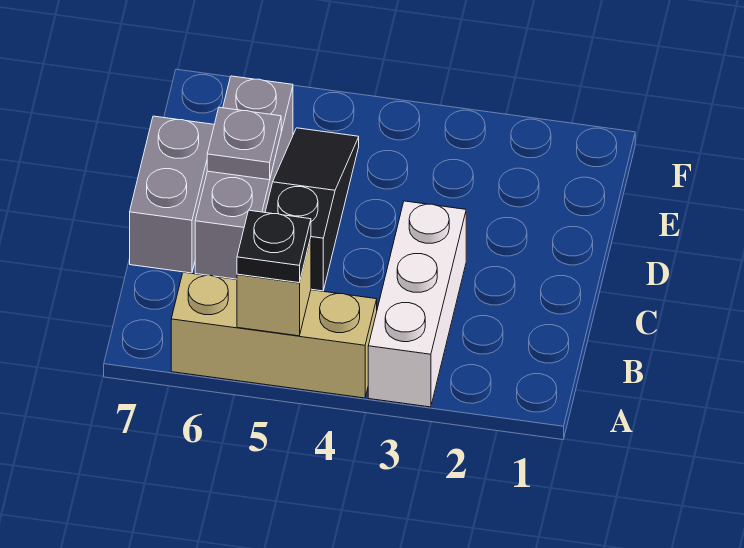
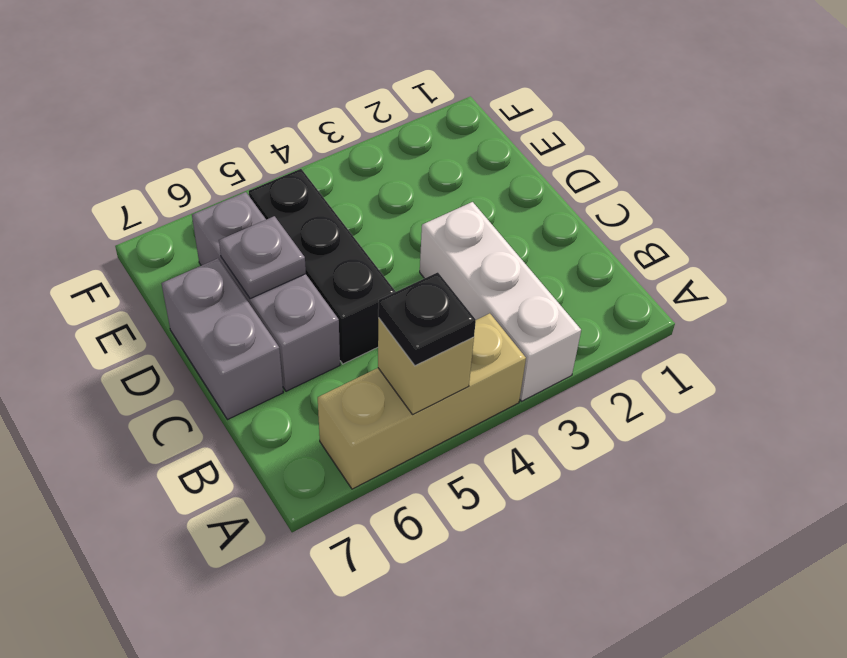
black 1x3 slope [265,128,359,291] -> black 1x3 brick [249,169,396,364]

